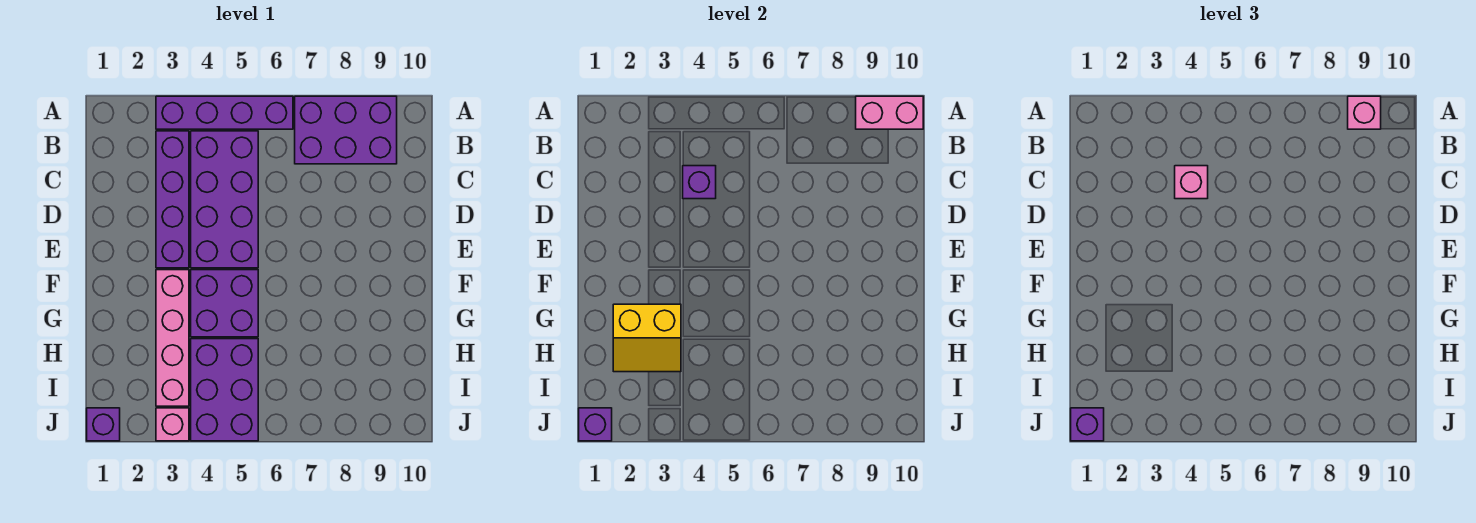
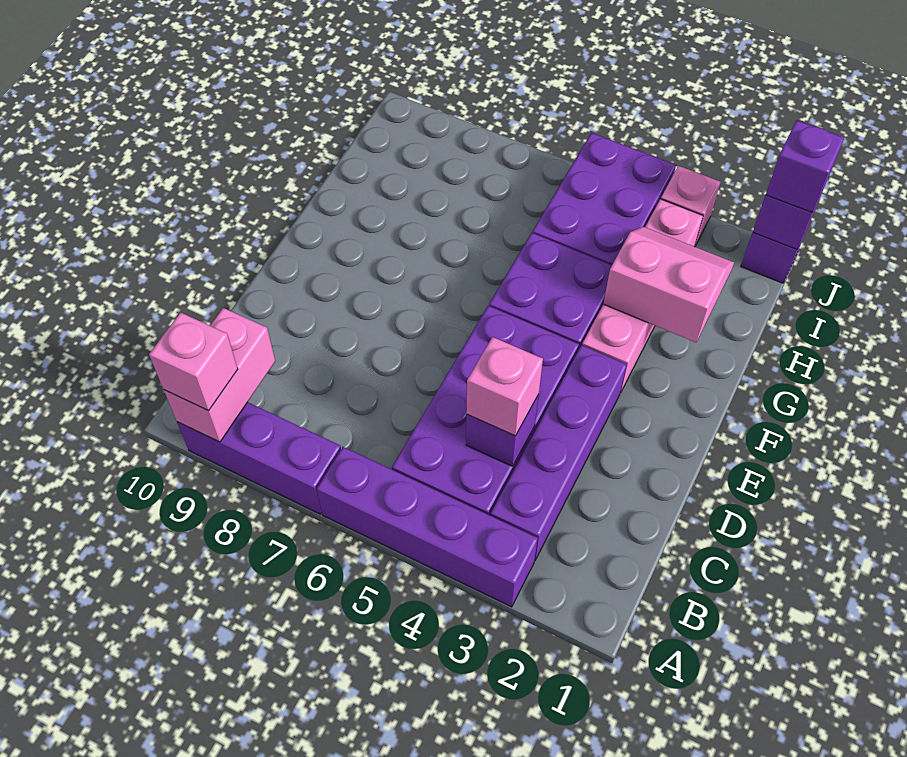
purple 2x3 brick [295,96,397,164] -> purple 1x3 brick [177,402,341,514]
pink 1x2 brick [856,96,923,129] -> pink 1x2 brick turned to [164,308,275,442]
yellow 2x2 slope [613,304,681,372] -> pink 2x2 slope [603,227,734,342]

